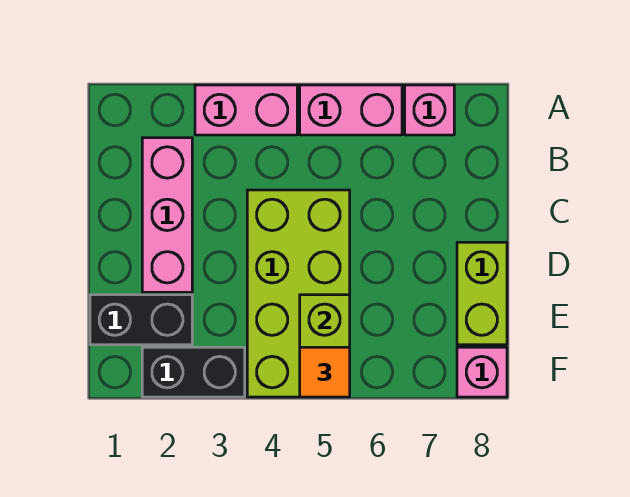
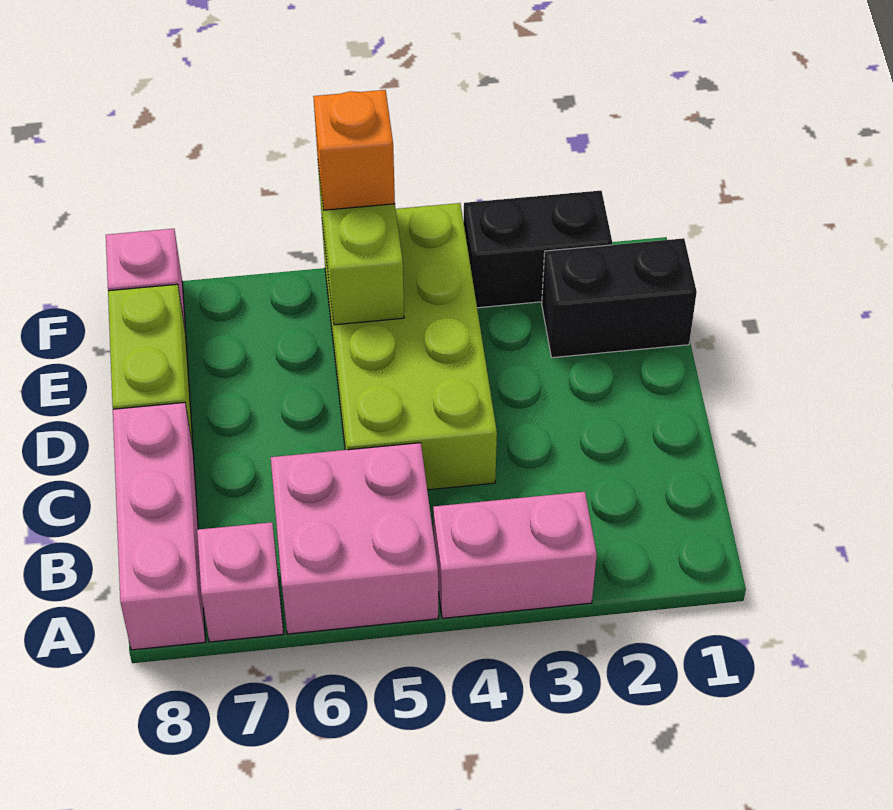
pink 1x2 brick [300,85,402,135] -> pink 2x2 brick [271,443,438,634]
pink 1x3 brick [142,138,192,292] -> pink 1x3 brick moved to [113,403,205,650]
orange 1x1 tile [300,347,350,397] -> orange 1x1 brick [313,90,395,210]

